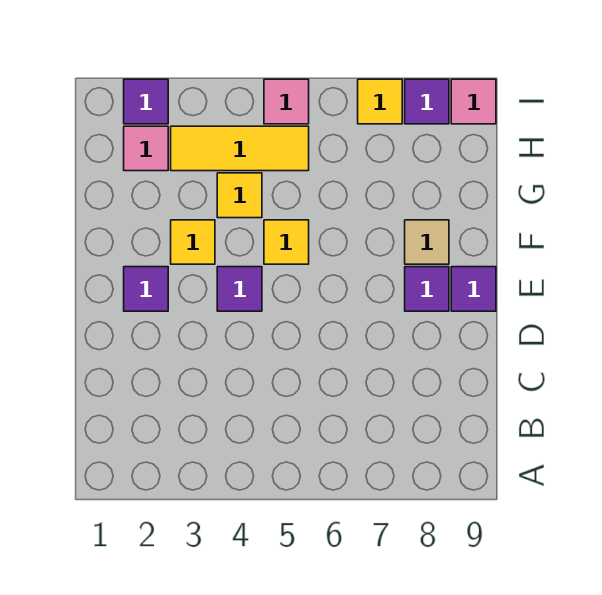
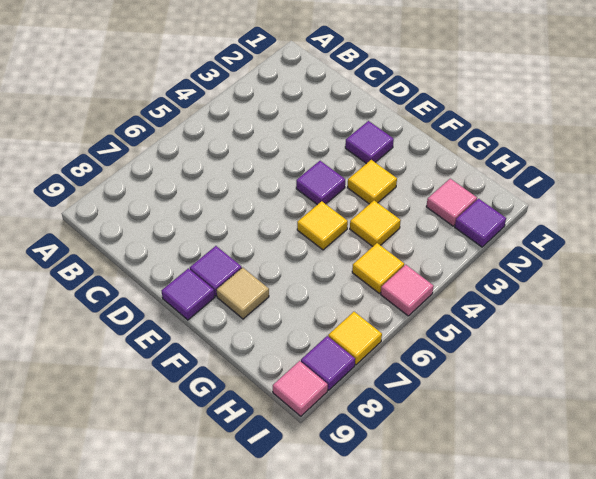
yellow 1x3 tile [171,126,309,171] -> yellow 1x1 tile [352,243,404,293]

